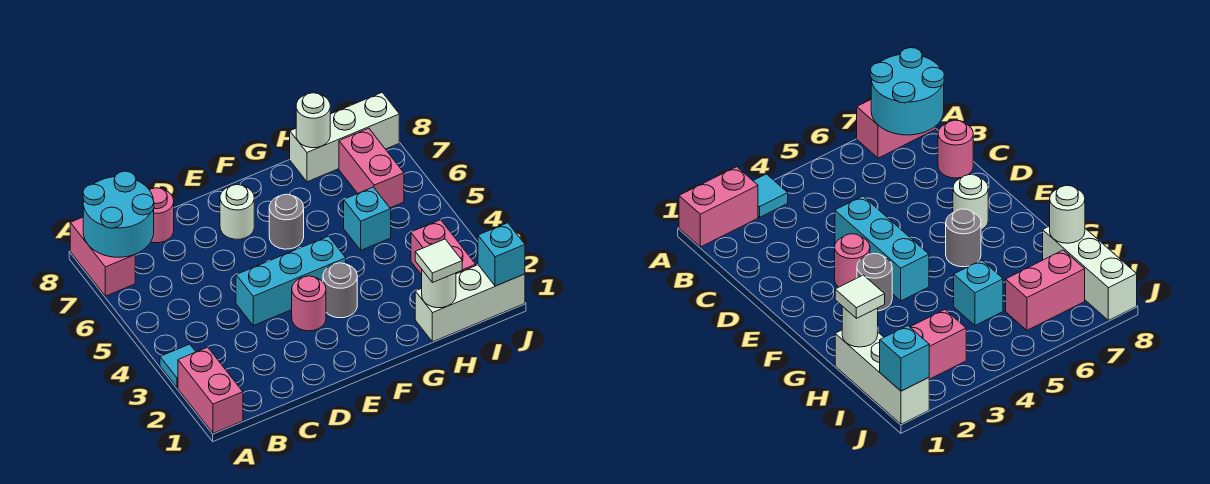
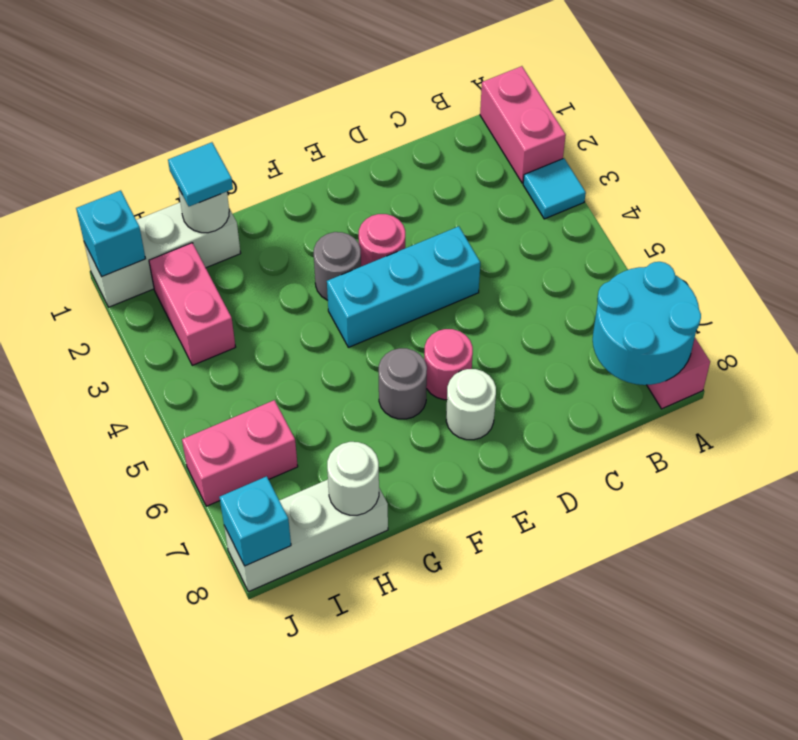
pink 1x1 round brick [150,188,174,243] -> pink 1x1 round brick moved to [424,329,473,400]
white 1x1 tile [415,239,462,283] -> cyan 1x1 tile [168,142,233,206]
cyan 1x1 brick [344,187,391,250] -> cyan 1x1 brick moved to [220,476,291,566]
pink 1x2 brick [339,128,404,208] -> pink 1x2 brick turned to [182,400,298,506]

